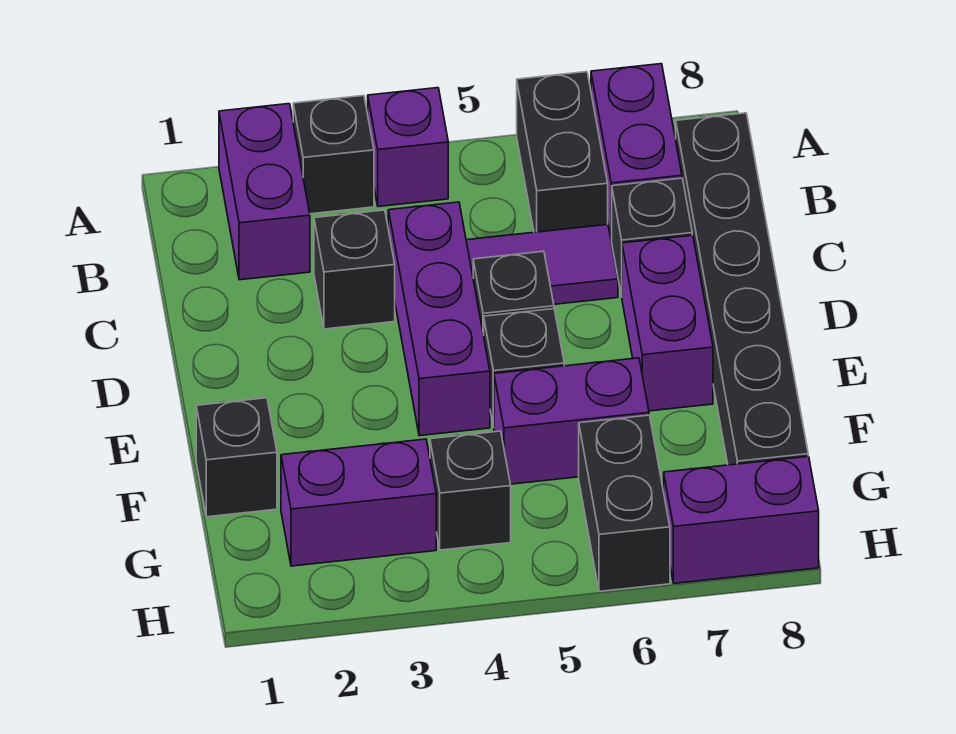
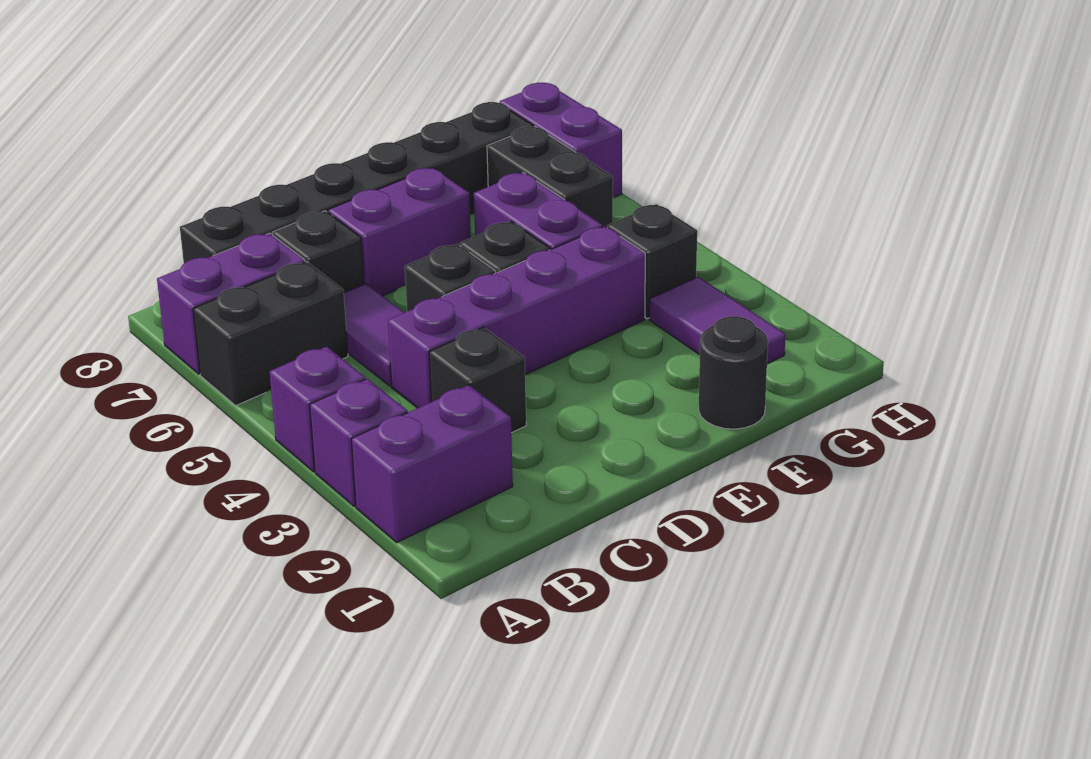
black 1x1 brick [293,96,374,214] -> purple 1x1 brick [310,379,408,506]
purple 1x3 brick [388,202,490,436] -> purple 1x4 brick [388,226,645,408]
black 1x1 brick [196,398,277,517] -> black 1x1 round brick [699,316,768,429]
purple 1x2 brick [281,439,436,566] -> purple 1x2 tile [649,277,785,364]
black 1x2 brick [579,415,670,591] -> black 1x2 brick turned to [487,127,613,227]

